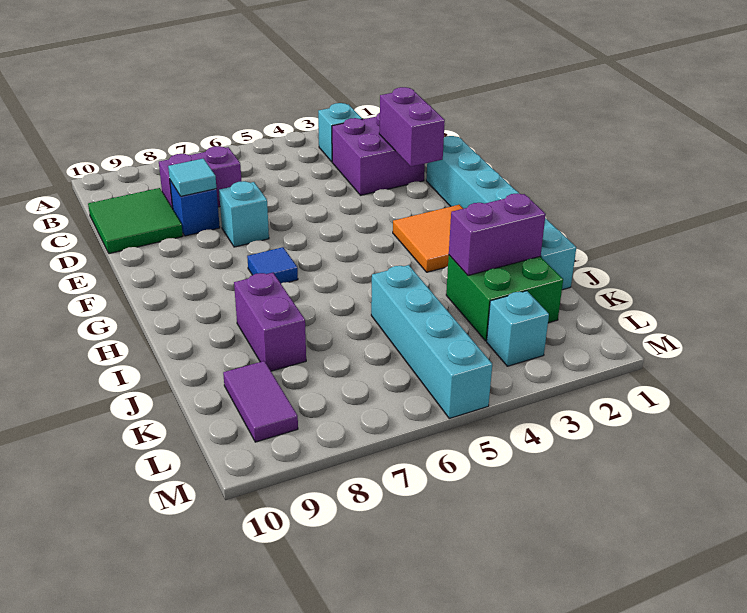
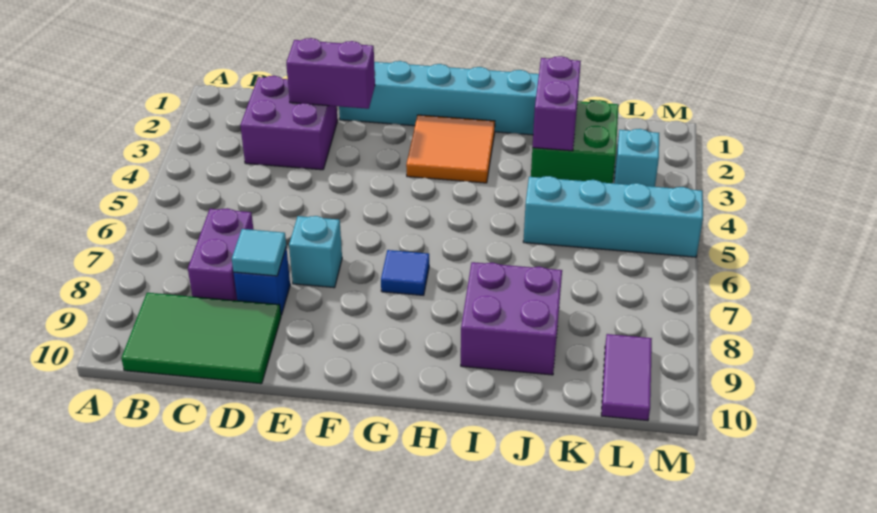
cyan 1x1 brick [318,103,362,162] -> none
green 2x2 tile [88,188,183,254] -> green 2x3 tile [121,293,281,384]
purple 1x2 brick [234,273,306,371] -> purple 2x2 brick [461,262,562,375]
purple 1x2 tile [223,361,298,442] -> purple 1x2 tile turned to [601,334,652,421]

